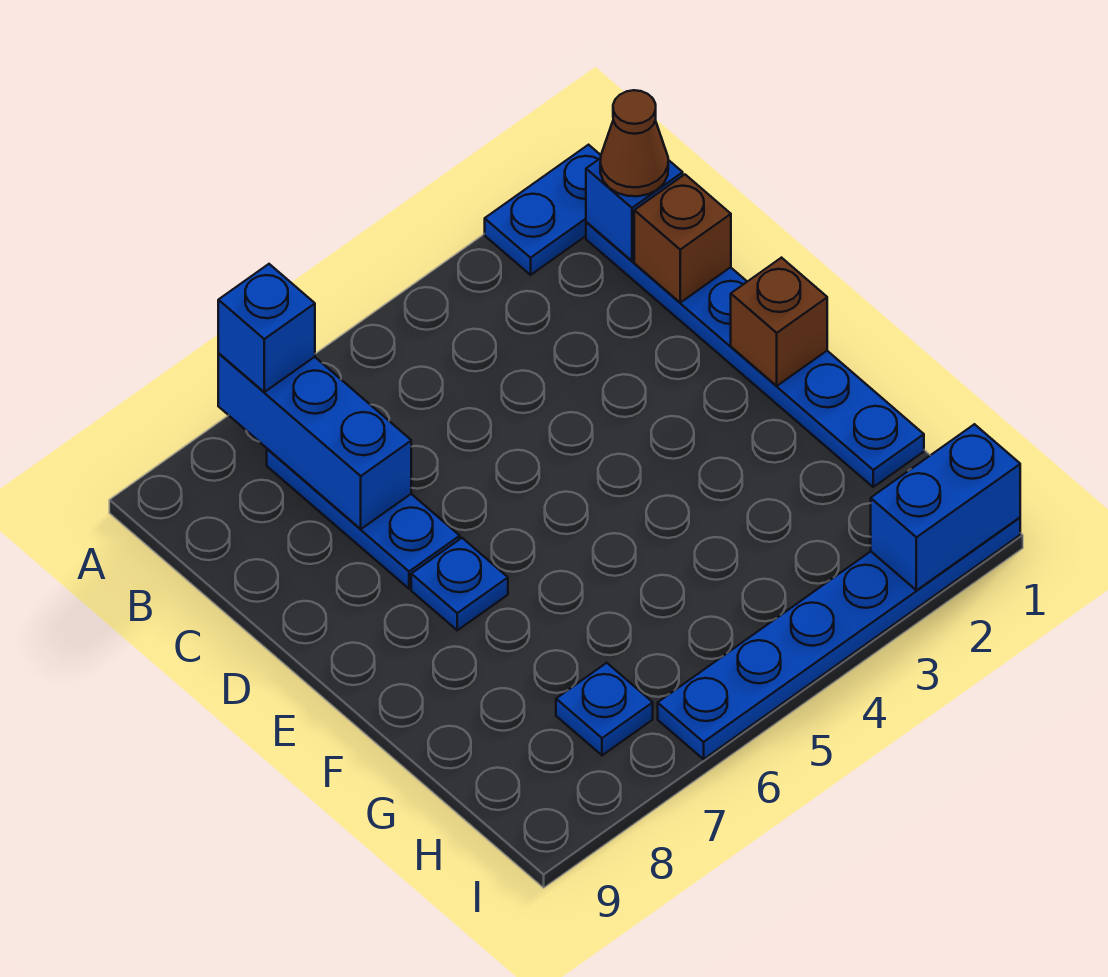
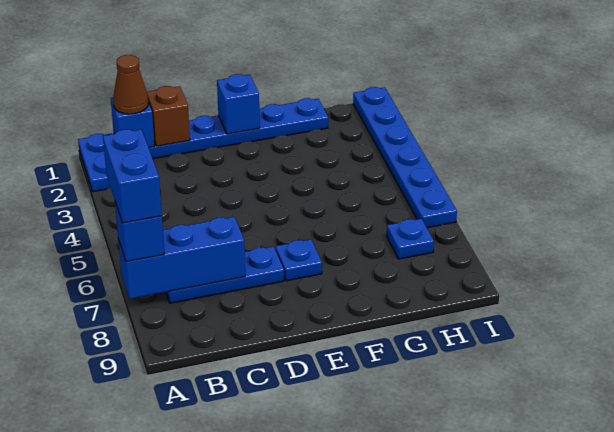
brown 1x1 brick [731,258,827,386] -> blue 1x1 brick [217,74,260,134]
blue 1x2 brick [871,424,1020,590] -> blue 1x2 brick moved to [103,129,162,223]

